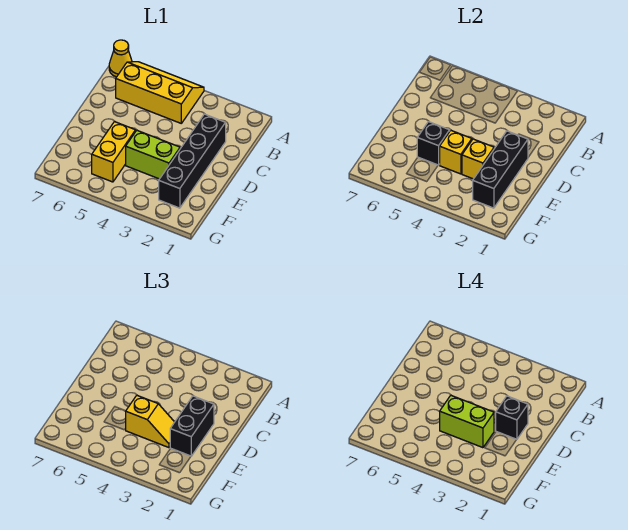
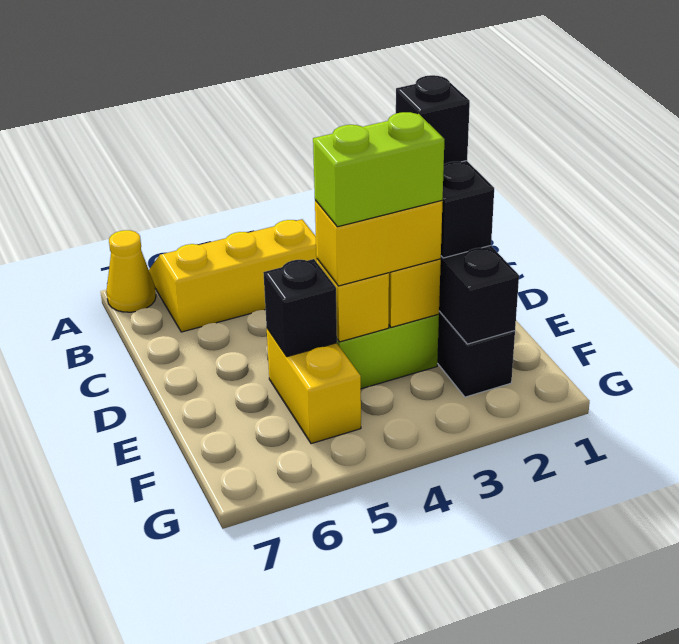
yellow 1x2 slope [126,395,174,448] -> yellow 1x2 brick [315,200,443,286]

